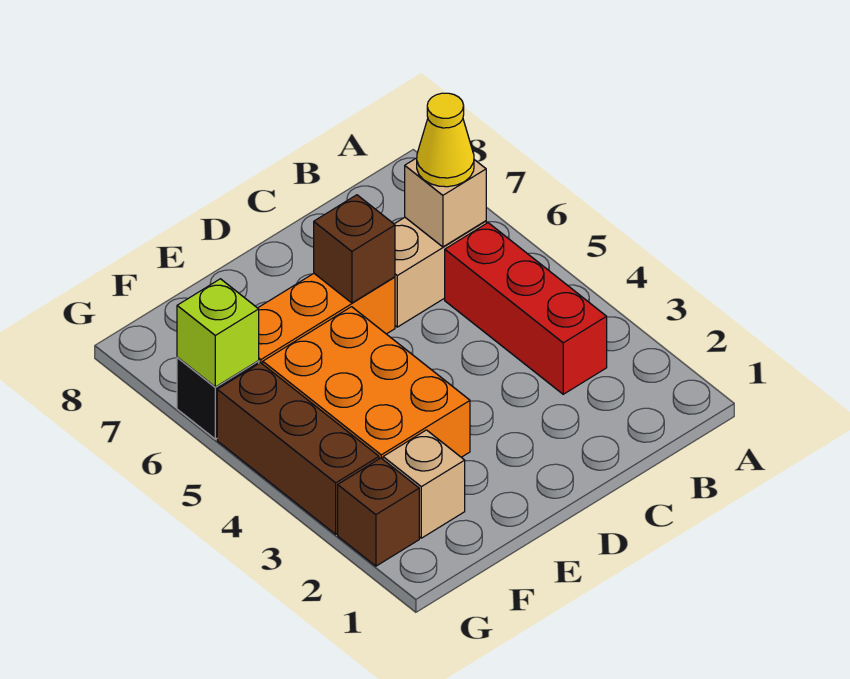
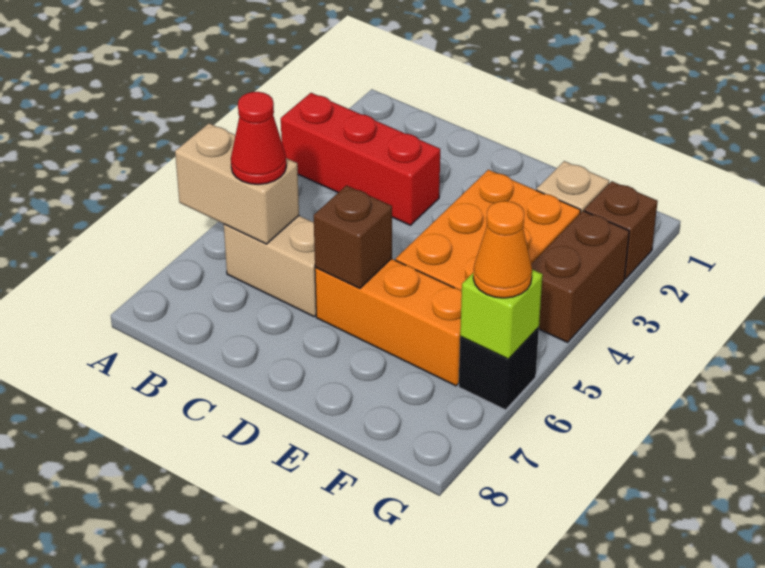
red 1x3 brick [445,223,607,394] -> red 1x3 brick turned to [281,93,440,225]
tan 1x1 brick [405,158,486,247] -> tan 1x2 brick [175,123,299,244]
yellow 1x1 cone [417,93,474,187] -> red 1x1 cone [231,92,286,184]
brown 1x3 brick [217,363,379,534] -> brown 1x2 brick [531,211,629,342]
none -> orange 1x1 cone [473,201,532,298]

